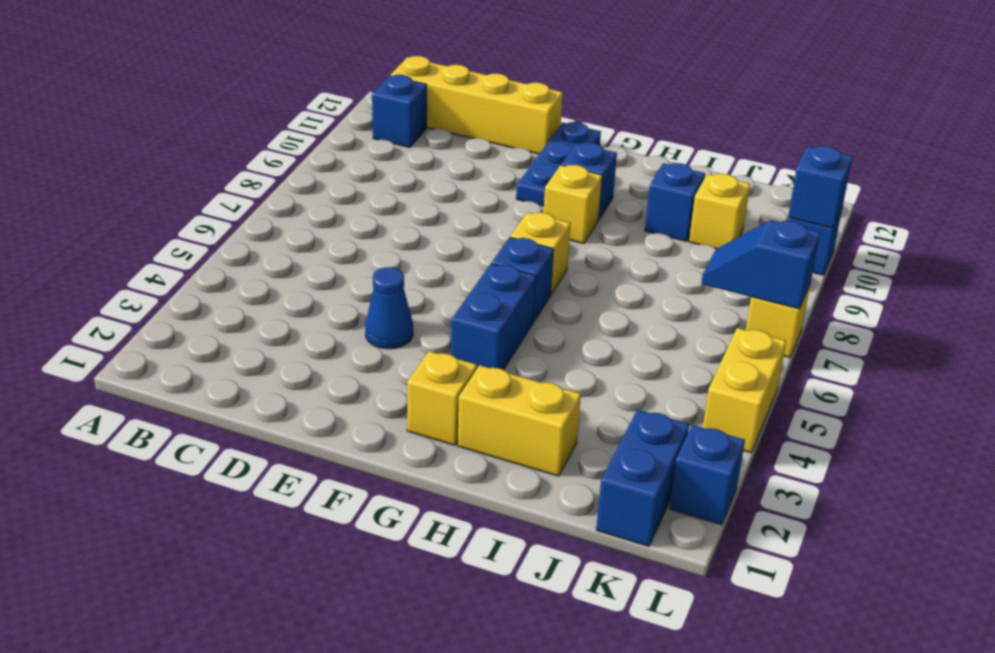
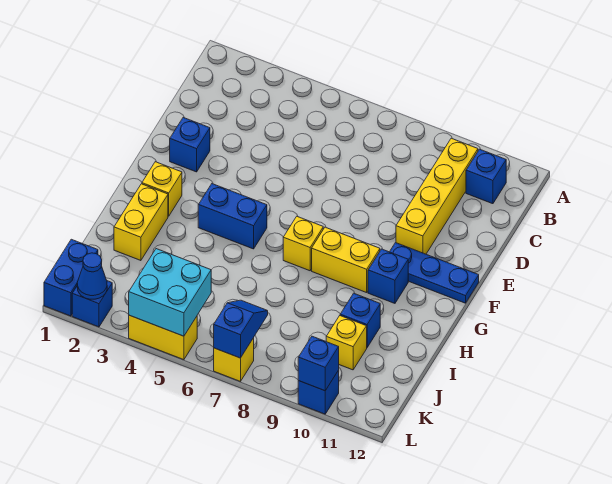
yellow 1x4 brick [390,56,563,154] -> yellow 1x4 brick moved to [396,138,478,254]
blue 1x1 cone [365,267,413,349] -> blue 1x1 cone moved to [77,253,107,299]
blue 1x1 brick [492,237,554,322] -> blue 1x1 brick moved to [170,118,210,172]
yellow 1x1 brick [544,165,602,244] -> yellow 1x2 brick [312,227,380,293]
blue 1x2 brick [596,410,689,546] -> blue 1x2 brick turned to [44,239,98,316]
none -> cyan 2x2 brick [129,249,211,336]

